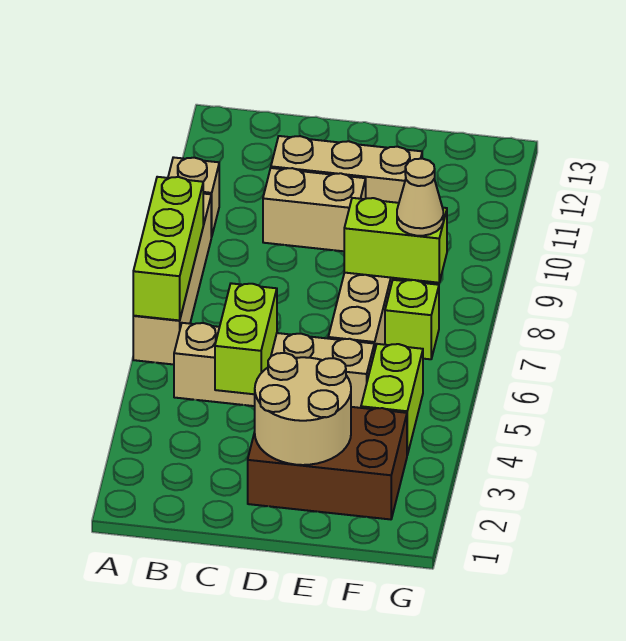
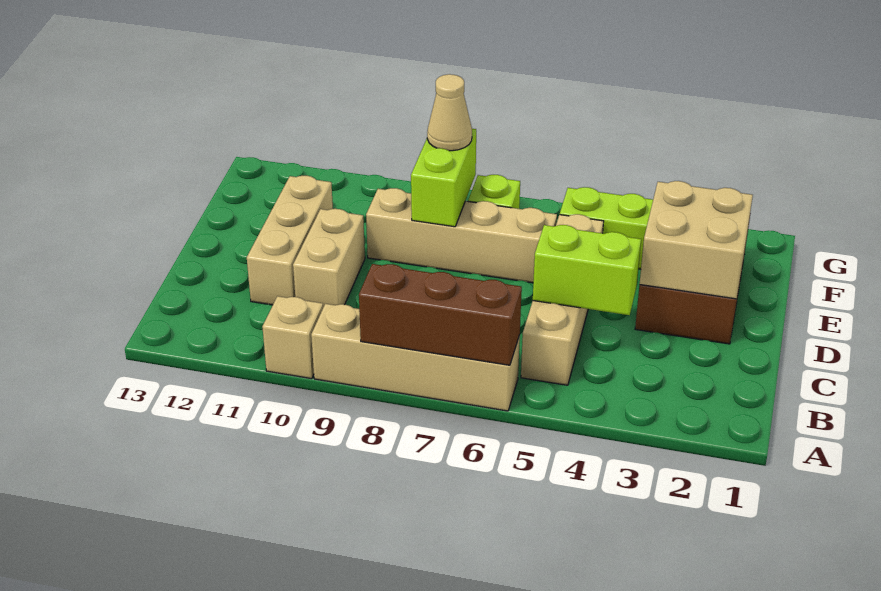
lime 1x3 brick [133,177,203,320] -> brown 1x3 brick [359,264,522,365]
tan 2x2 round brick [255,353,351,465] -> tan 2x2 brick [640,181,753,299]

